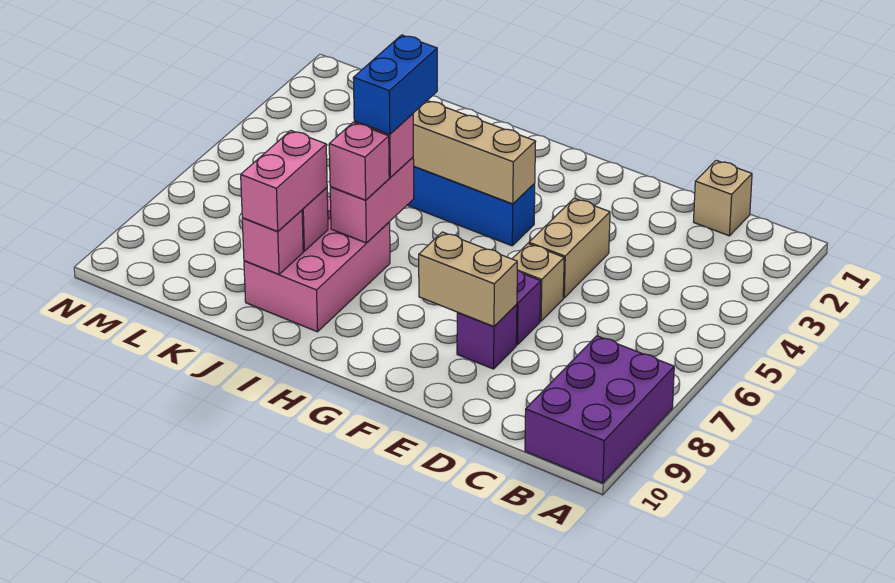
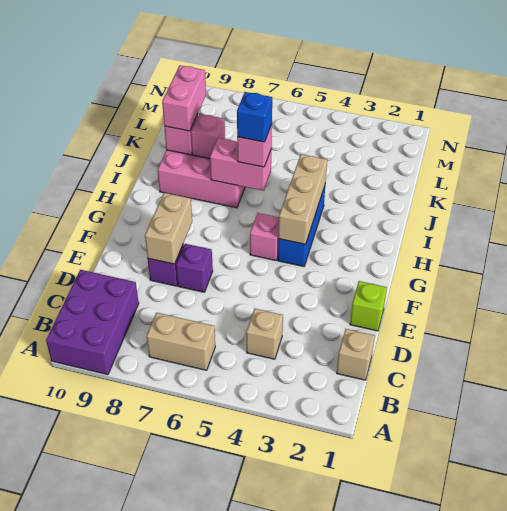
purple 2x3 brick [525,336,674,483] -> purple 2x3 brick turned to [46,270,139,375]
none -> lime 1x1 brick [350,281,387,331]
tan 1x2 brick [529,198,610,298] -> tan 1x2 brick moved to [147,313,215,370]
tan 1x1 brick [512,244,564,321] -> tan 1x1 brick moved to [246,309,283,359]
blue 1x2 brick [353,35,437,134] -> blue 1x1 brick [237,92,272,142]
pink 1x1 brick [329,122,389,200] -> pink 1x1 brick moved to [250,213,279,260]
pink 1x2 brick [241,131,327,231] -> pink 1x2 brick turned to [162,65,206,131]

